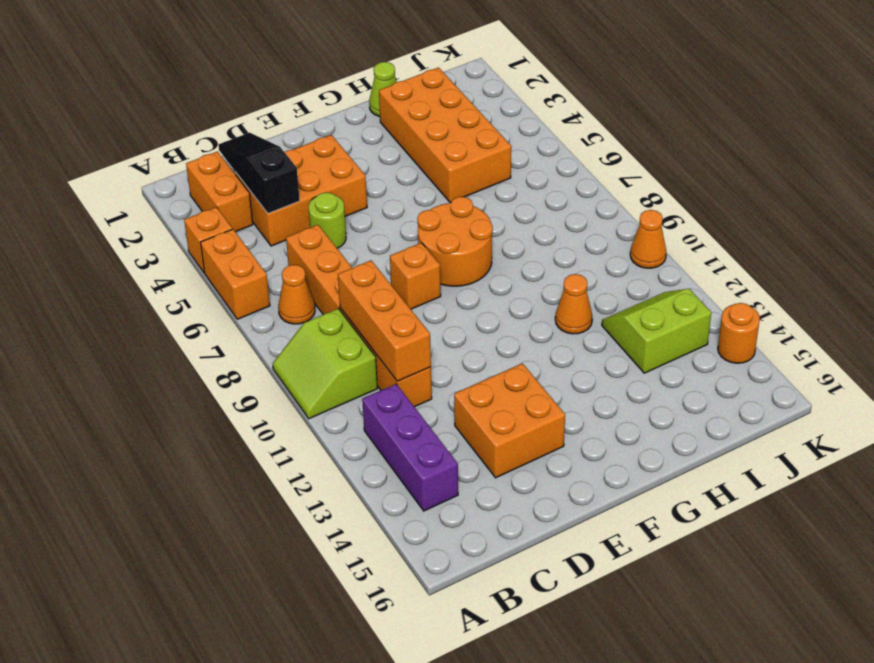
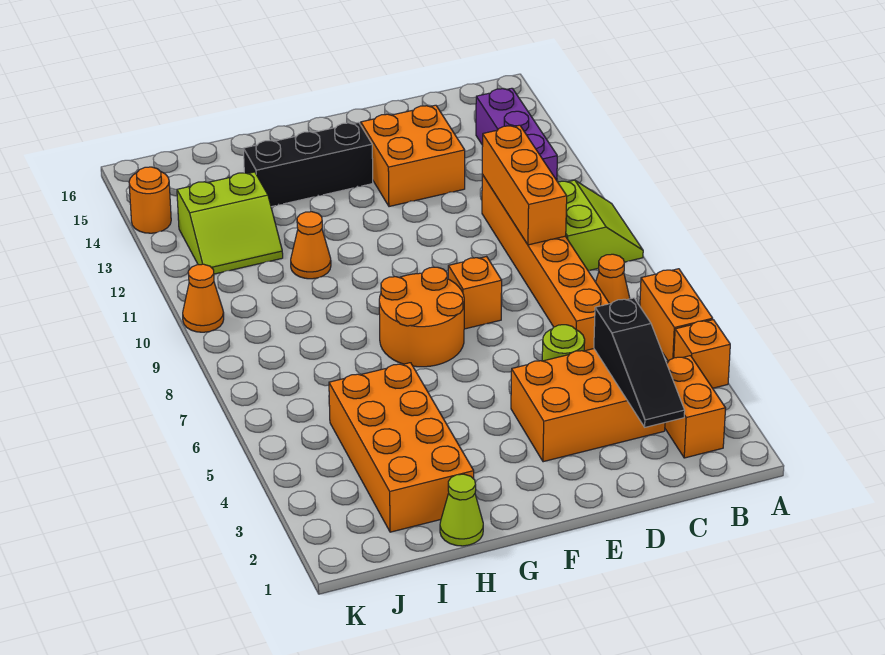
none -> black 1x3 brick [243,122,373,207]

